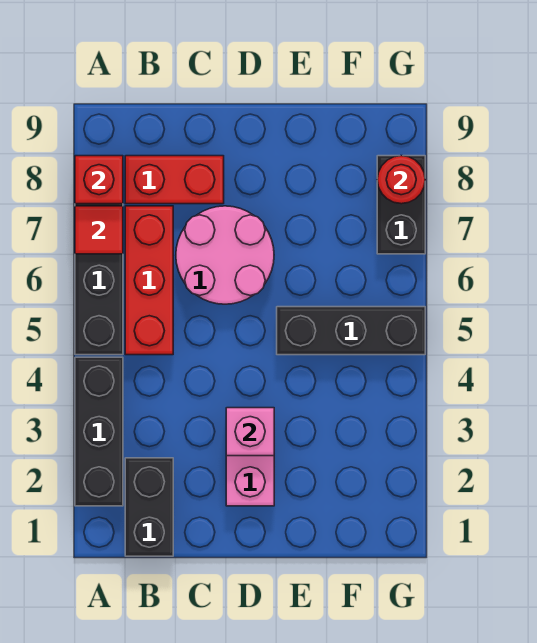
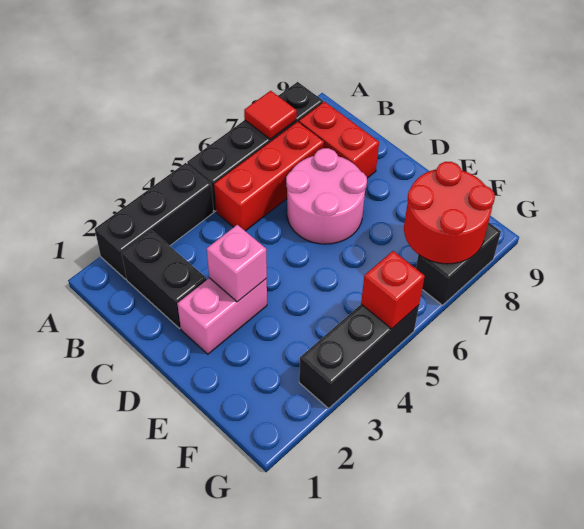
red 1x1 brick [75,156,123,204] -> red 1x1 brick moved to [361,251,425,329]
black 1x2 brick [125,458,173,556] -> black 1x2 brick turned to [121,230,207,328]
black 1x3 brick [277,307,425,355] -> black 1x3 brick turned to [299,304,419,408]
red 1x1 round brick [377,156,425,204] -> red 2x2 round brick [404,162,495,264]

